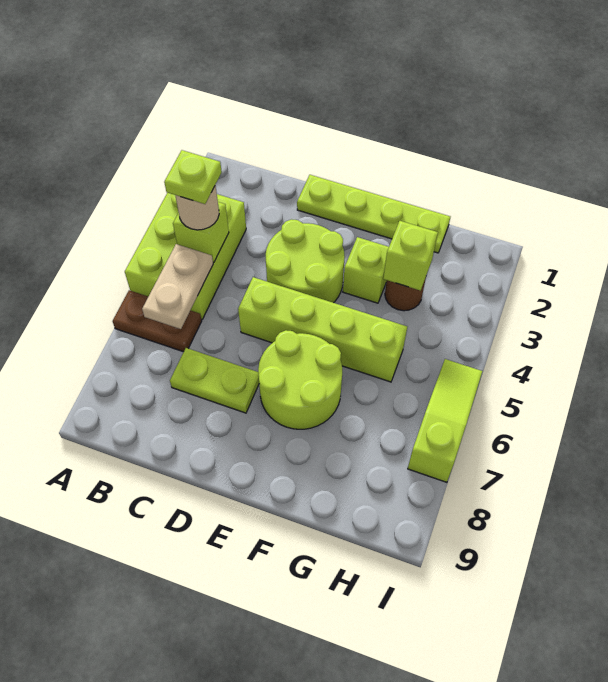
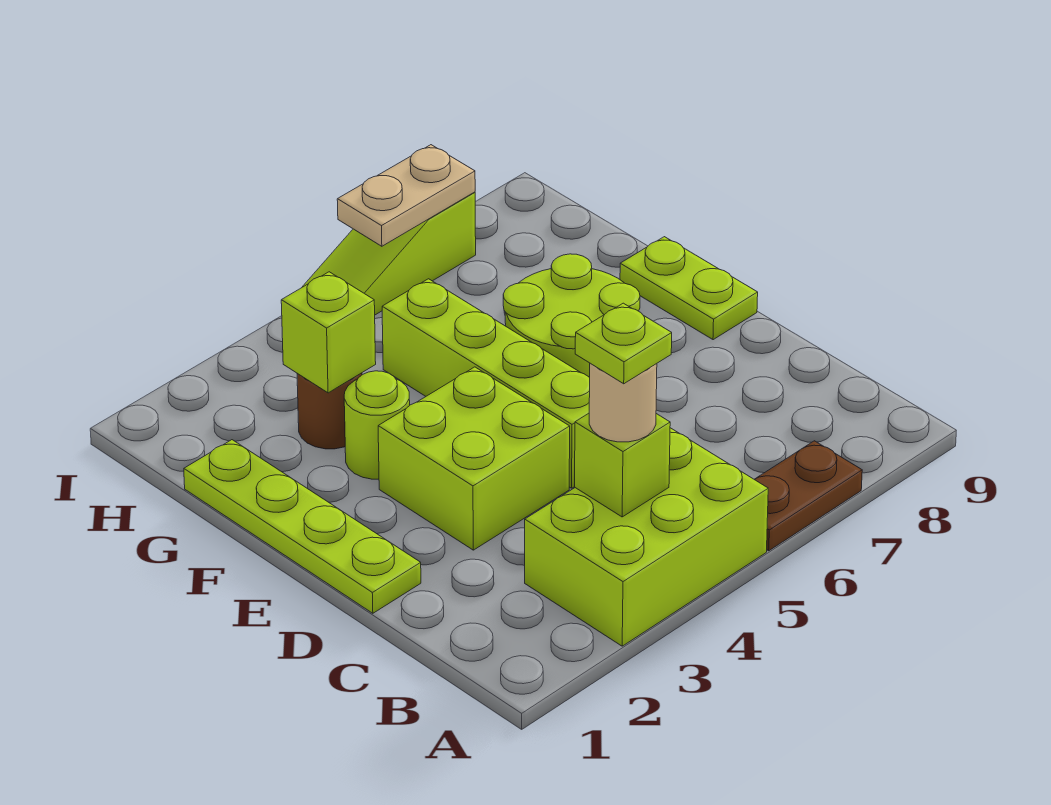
brown 1x2 plate [113,290,202,352] -> brown 1x2 plate turned to [754,441,862,551]
tan 1x2 plate [142,244,213,329] -> tan 1x2 plate moved to [337,145,475,246]
lime 1x2 plate [170,348,259,413] -> lime 1x2 plate moved to [620,237,758,340]
lime 2x2 round brick [266,219,345,303] -> lime 2x2 brick [378,367,570,550]
lime 1x1 brick [343,237,389,303] -> lime 1x1 round brick [344,371,410,479]

